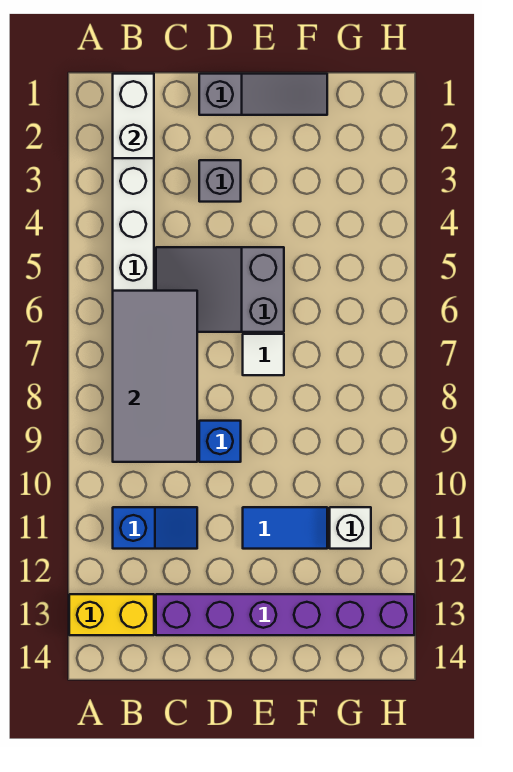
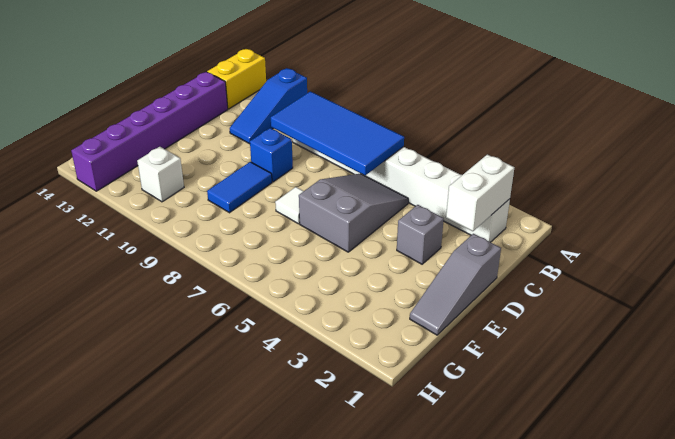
white 1x2 brick [113,74,154,158] -> white 1x2 brick turned to [446,154,514,231]
grey 2x4 tile [113,291,197,462] -> blue 2x4 tile [271,91,404,176]
blue 1x2 slope [113,507,197,549] -> blue 1x3 slope [230,68,307,144]
blue 1x2 tile [243,507,327,549] -> blue 1x2 tile moved to [207,162,272,213]

